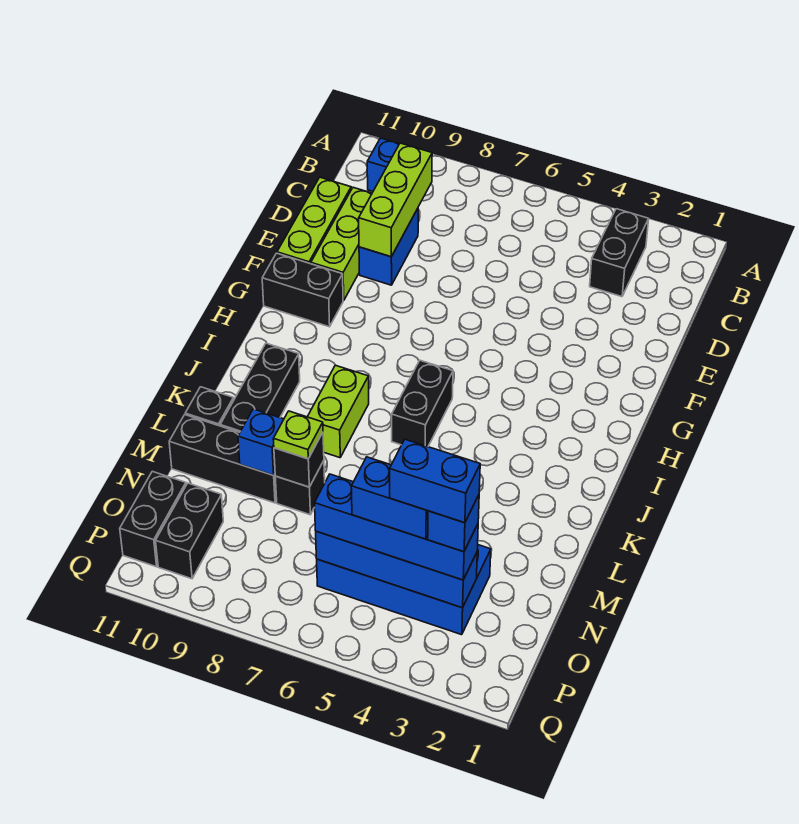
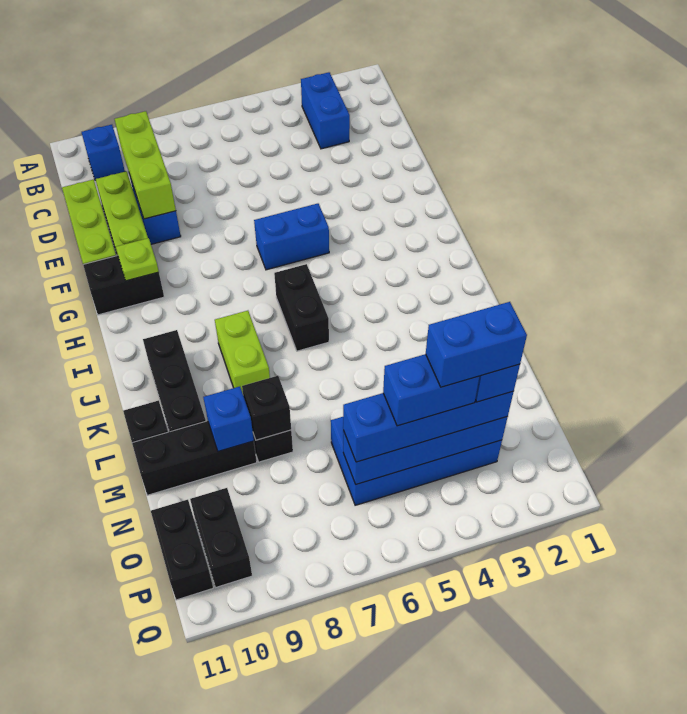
black 1x2 brick [590,209,649,297] -> blue 1x2 brick [301,72,350,149]
none -> blue 1x2 brick [254,204,329,270]
lime 1x1 plate [273,411,323,459] -> lime 1x1 plate moved to [116,238,159,281]

